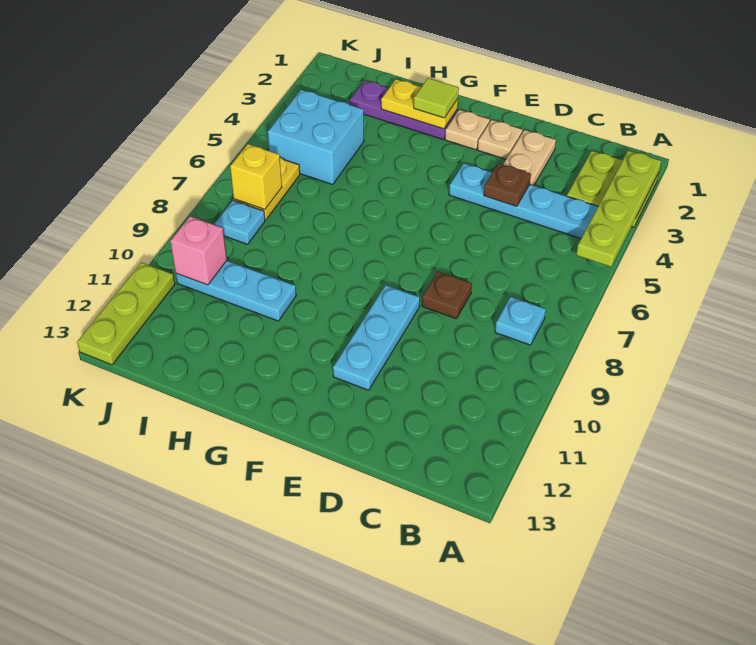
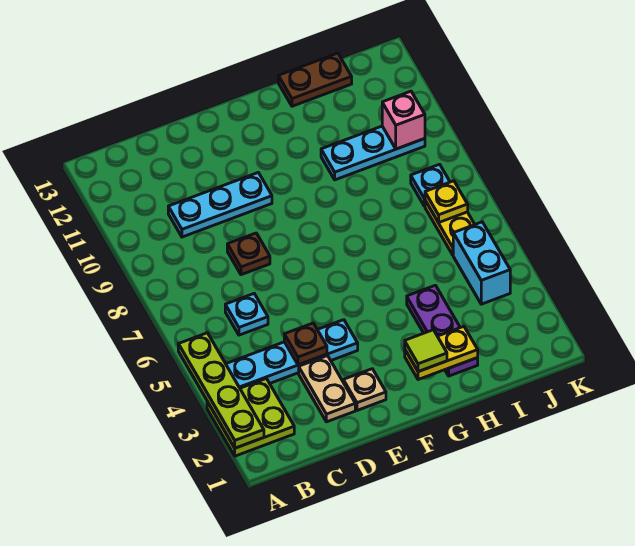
cyan 1x1 plate [495,297,546,345] -> cyan 1x1 plate moved to [225,294,268,335]
cyan 1x3 plate [333,285,420,390] -> cyan 1x3 plate turned to [168,173,272,237]
tan 1x1 plate [445,110,490,150] -> none
purple 1x3 plate [350,81,457,139] -> purple 1x3 plate turned to [407,285,478,376]
none -> brown 1x2 plate [278,53,352,106]
cyan 2x2 brick [268,90,364,184] -> cyan 1x2 brick [453,222,510,304]
yellow 1x1 brick [230,144,282,210] -> yellow 1x1 plate [425,181,468,223]
lime 1x3 plate [77,262,175,365] -> none

